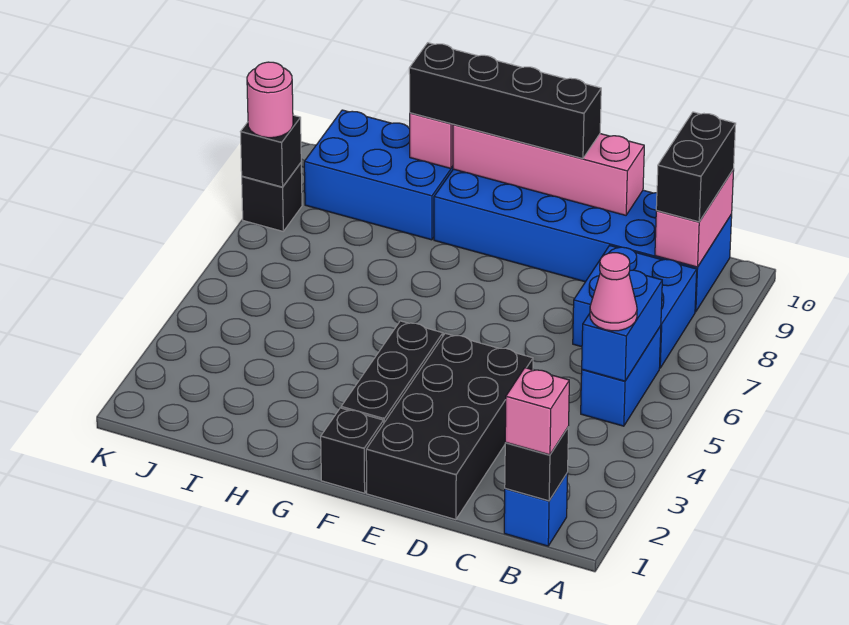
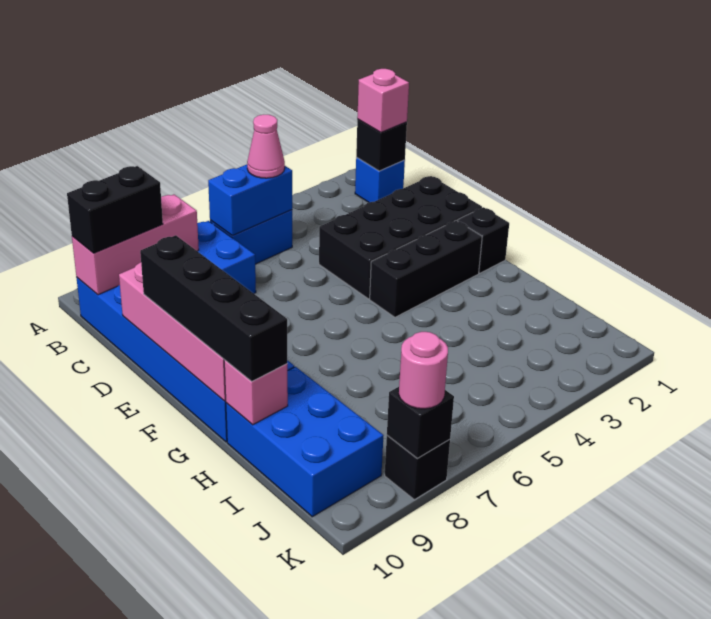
pink 1x2 brick [655,169,734,267] -> pink 1x3 brick [72,194,199,295]

